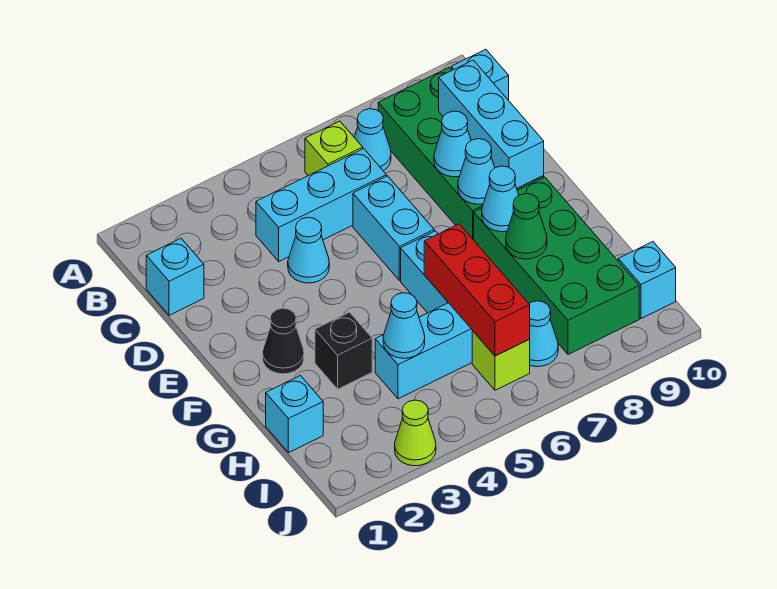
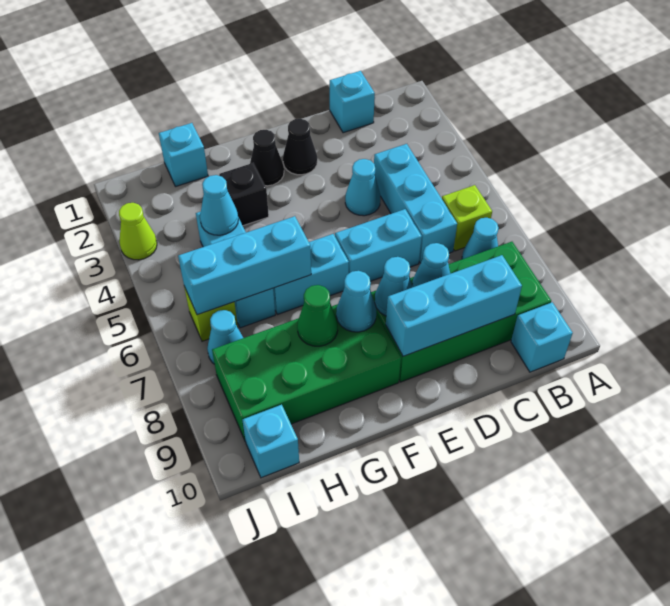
none -> black 1x1 cone [283,119,317,175]
red 1x3 brick [424,224,530,356] -> cyan 1x3 brick [178,216,311,315]

